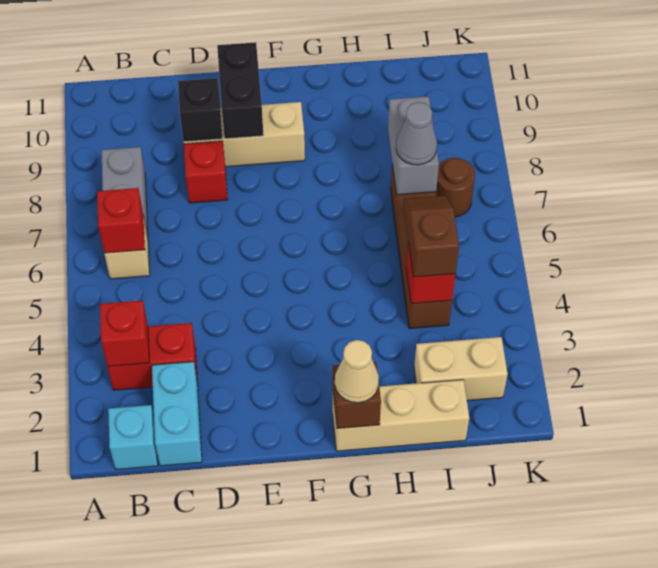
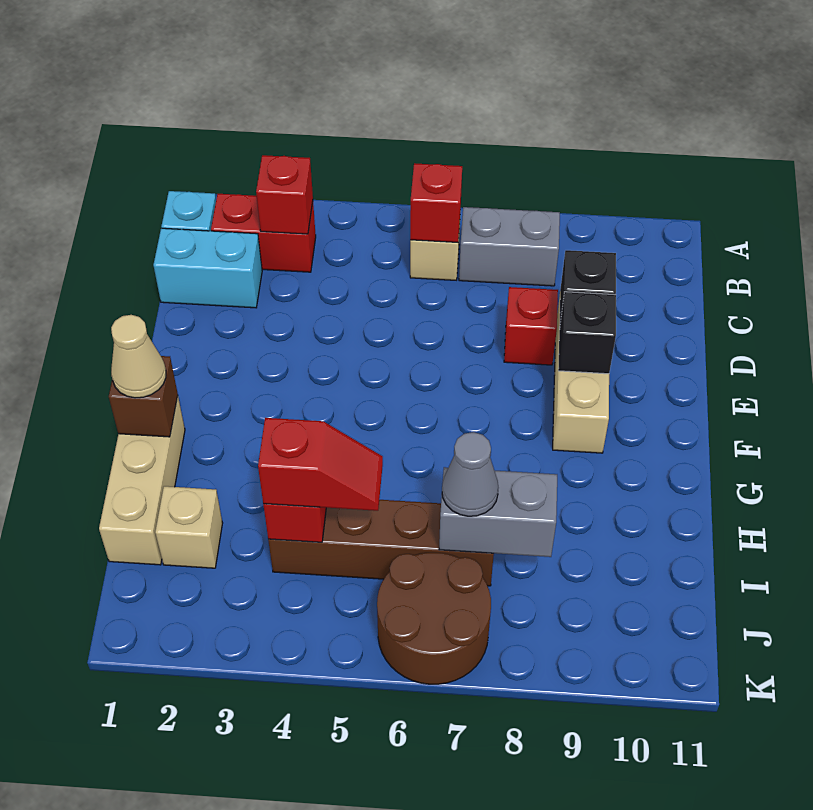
red 1x2 brick [107,323,197,390] -> red 1x2 brick turned to [211,194,316,272]
black 1x2 brick [217,42,263,139] -> black 1x1 brick [558,292,616,374]
tan 1x2 brick [414,337,508,401] -> tan 1x1 brick [155,486,223,568]
brown 1x2 slope [404,196,459,277] -> red 1x2 slope [258,418,383,511]
brown 1x1 round brick [436,158,475,217] -> brown 2x2 round brick [377,553,491,684]

